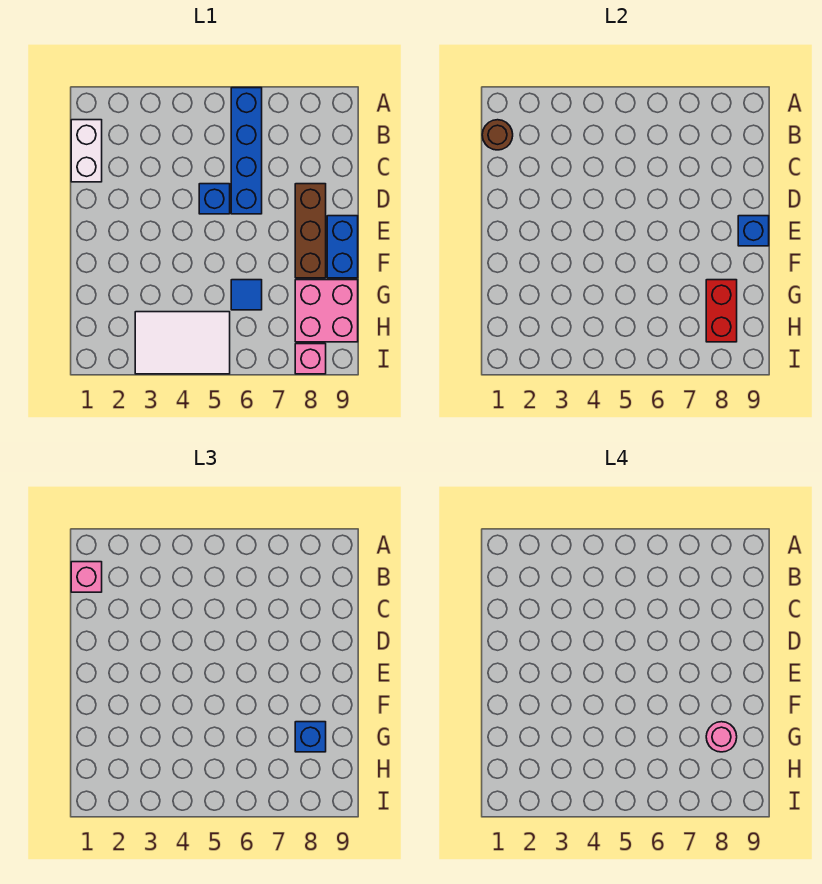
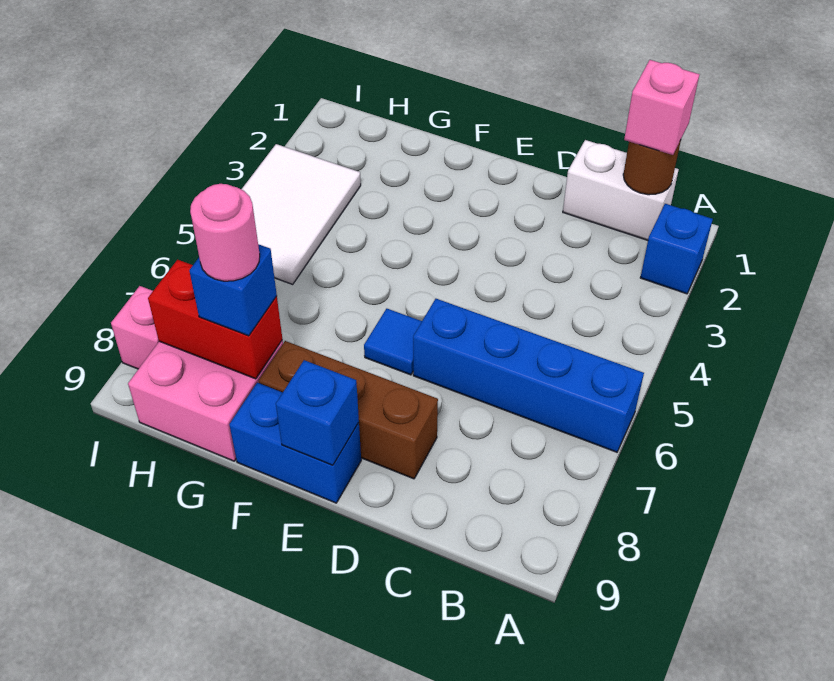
blue 1x1 brick [199,184,230,214] -> blue 1x1 brick moved to [640,204,713,294]
blue 1x1 tile [231,280,262,310] -> blue 1x1 tile moved to [364,309,422,375]

